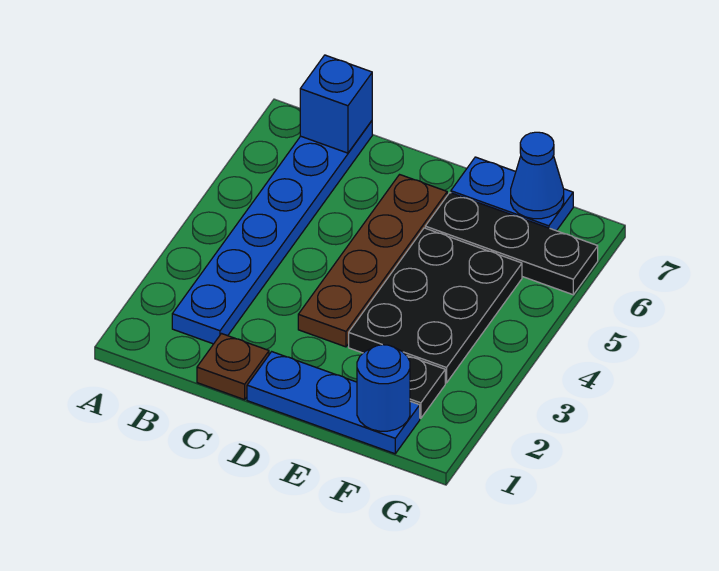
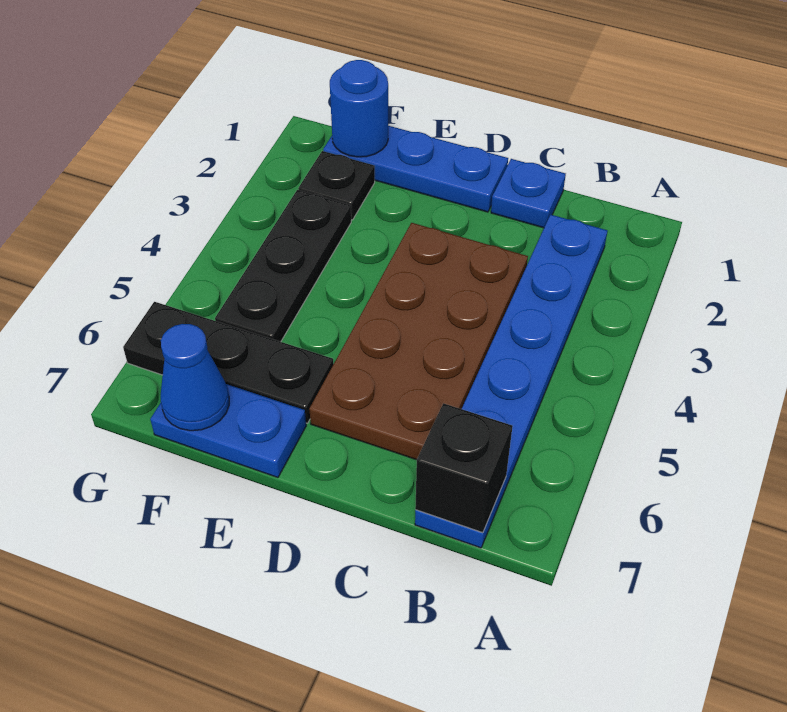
blue 1x1 brick [300,55,372,153] -> black 1x1 brick [415,403,513,533]
brown 1x1 plate [197,334,269,400] -> blue 1x1 plate [491,159,566,228]
brown 1x4 plate [298,175,447,347] -> brown 2x4 plate [309,223,528,460]
black 2x3 plate [349,228,522,383] -> black 1x3 plate [215,190,351,342]

